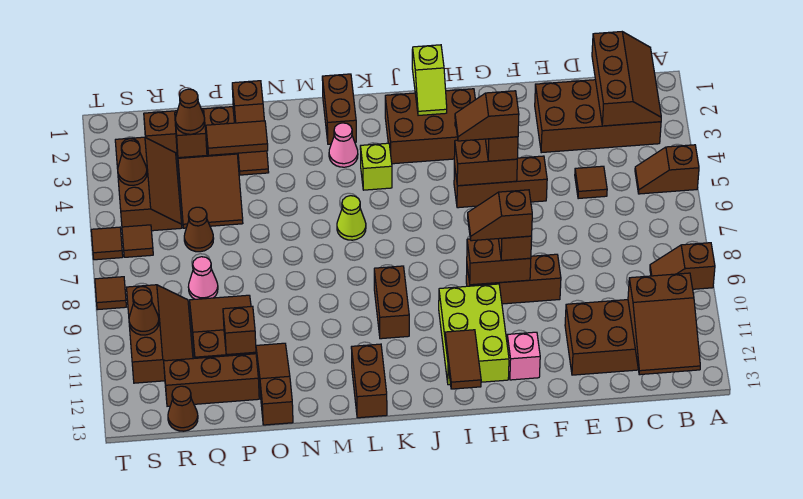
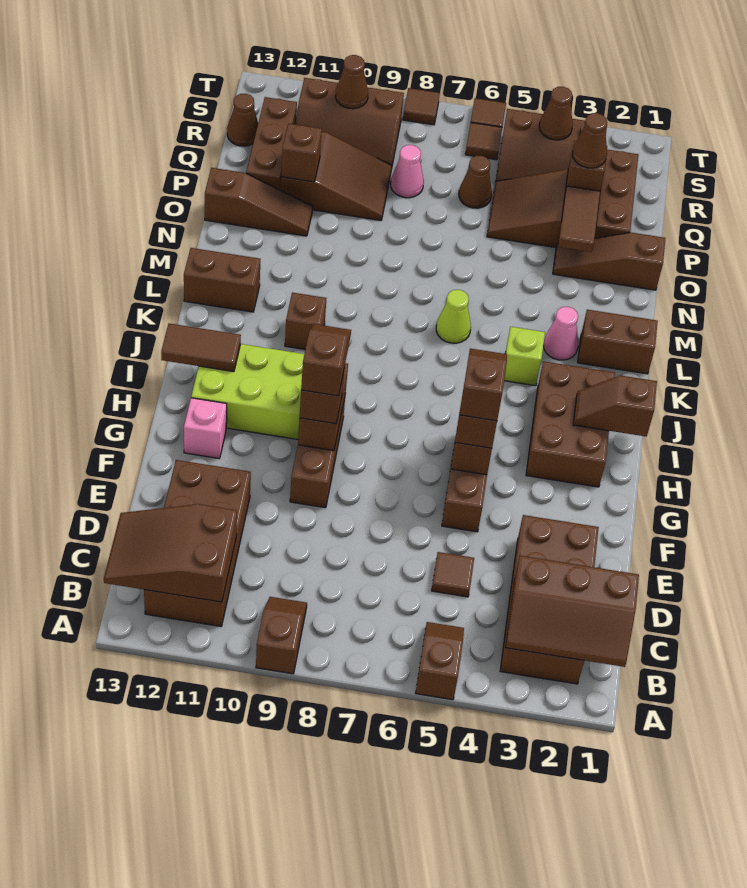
lime 1x2 slope [412,45,447,115] -> brown 1x2 slope [573,375,657,437]
brown 1x2 brick [374,266,409,339] -> brown 1x1 brick [285,293,326,349]

